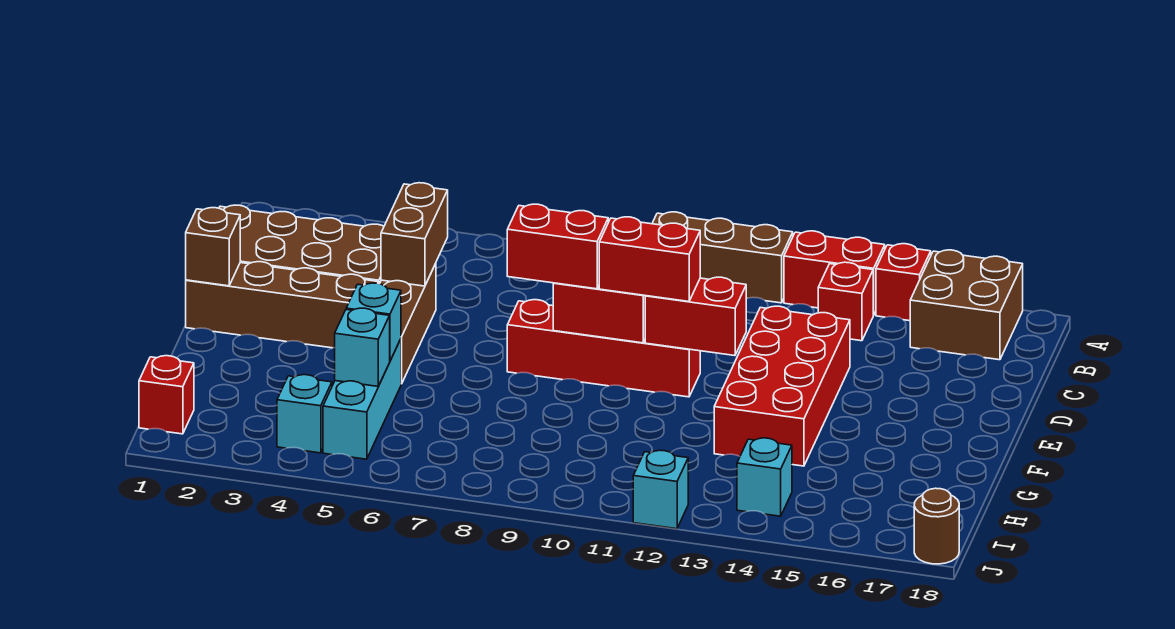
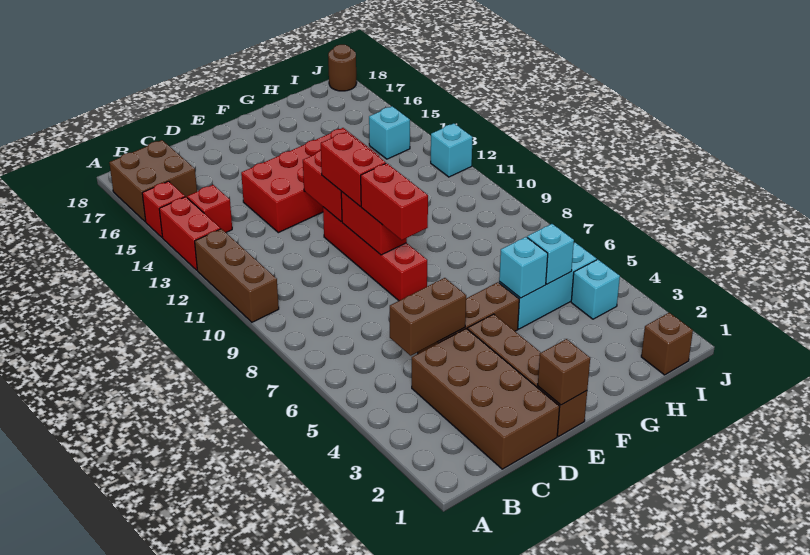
red 1x1 brick [139,356,194,434] -> brown 1x1 brick [641,313,693,375]

